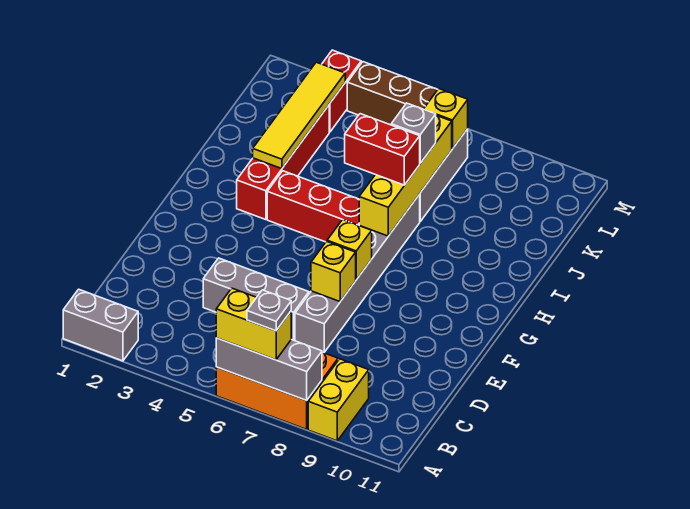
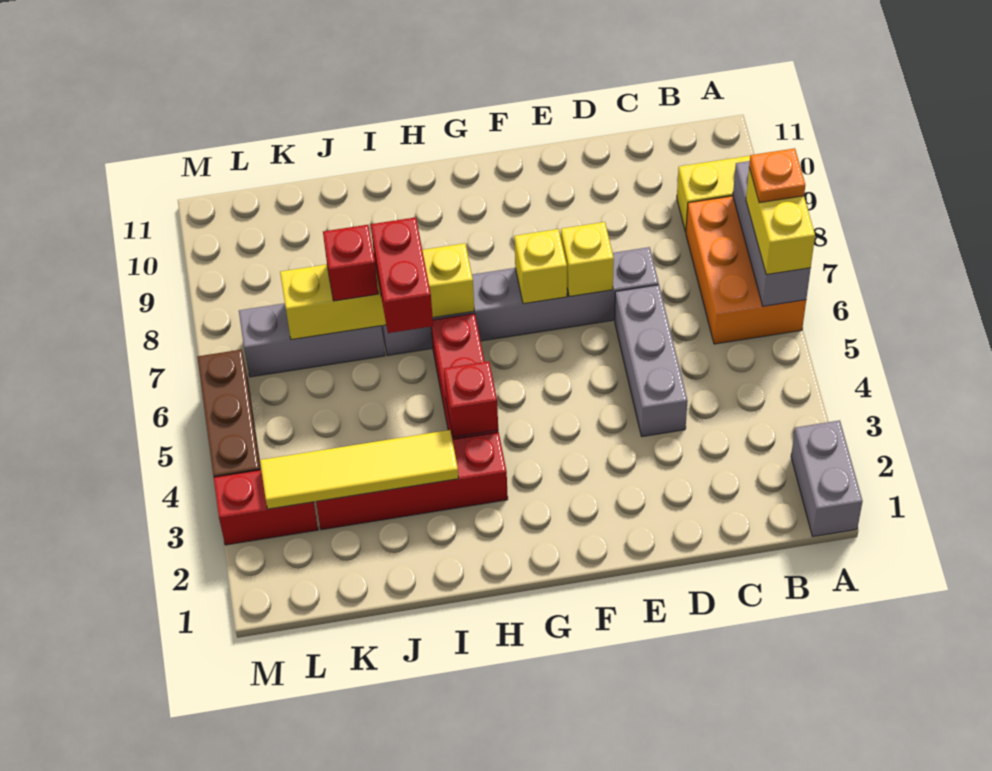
grey 1x1 plate [247,290,291,331] -> orange 1x1 plate [749,148,805,203]
none -> red 1x1 brick [444,361,498,437]
grey 1x1 brick [391,103,436,163] -> red 1x1 brick [323,225,378,301]
yellow 1x1 brick [424,89,468,149] -> none

